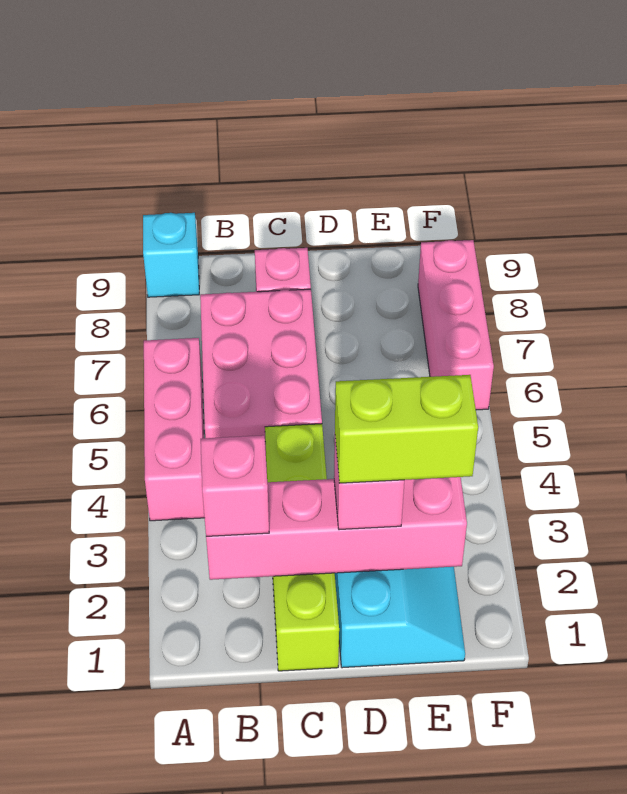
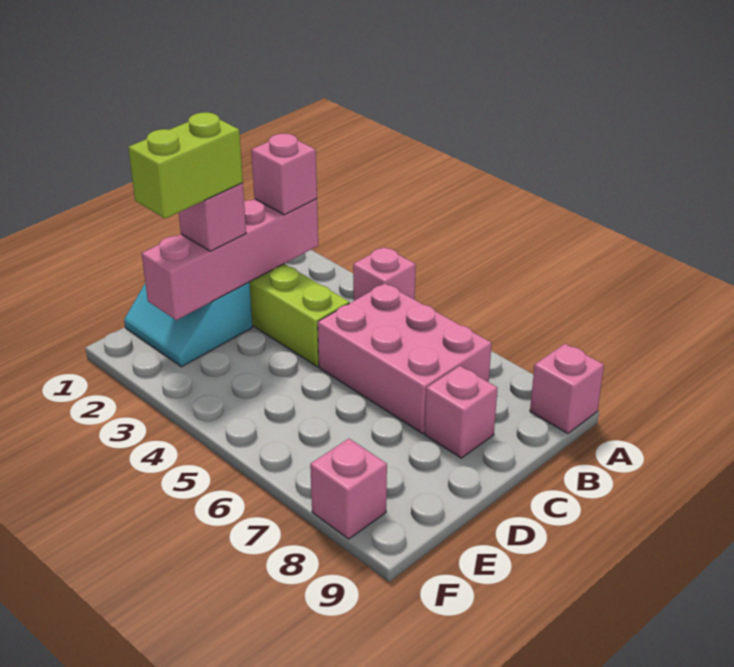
pink 1x3 brick [144,338,204,521] -> pink 1x1 brick [353,247,416,301]
cyan 1x1 brick [143,213,199,297] -> pink 1x1 brick [530,344,604,433]
pink 1x3 brick [418,240,494,410] -> pink 1x1 brick [310,439,387,539]

